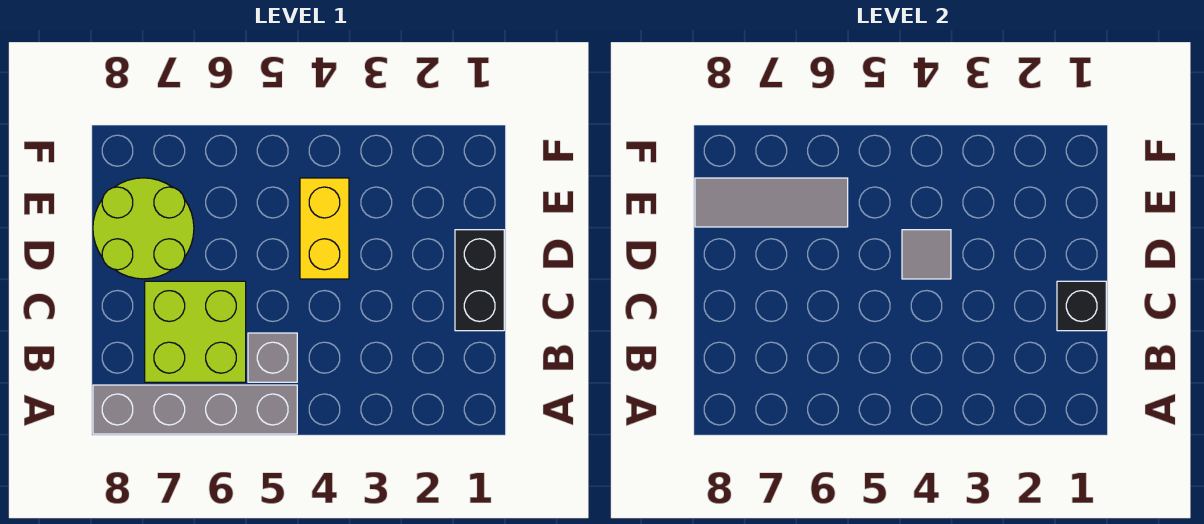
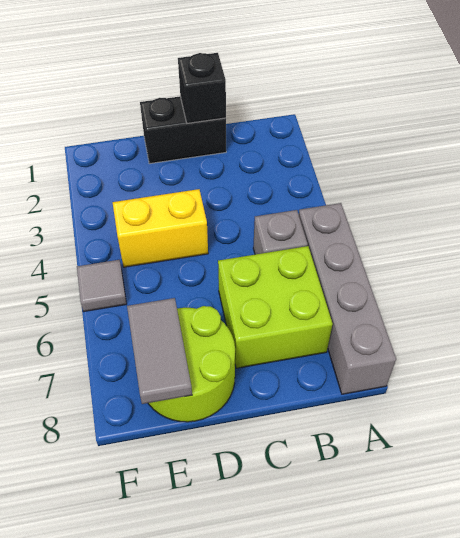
grey 1x1 tile [902,230,951,279] -> grey 1x1 tile moved to [77,260,127,312]
grey 1x3 tile [695,178,848,227] -> grey 1x2 tile [127,298,192,404]

